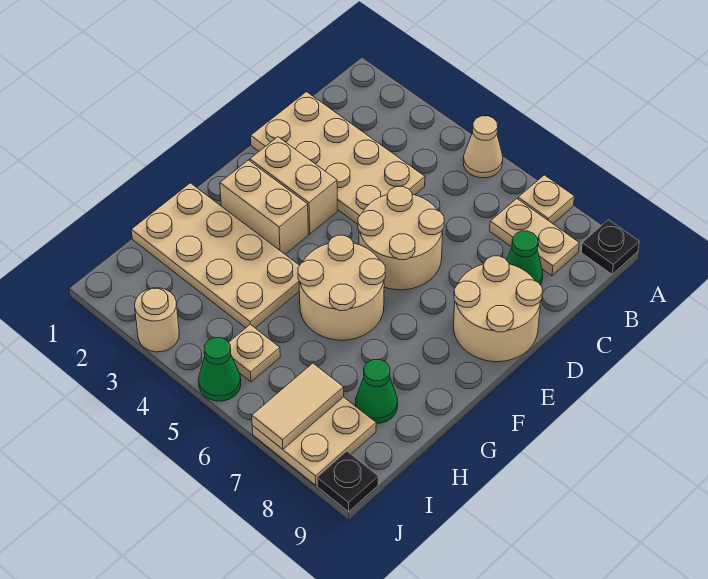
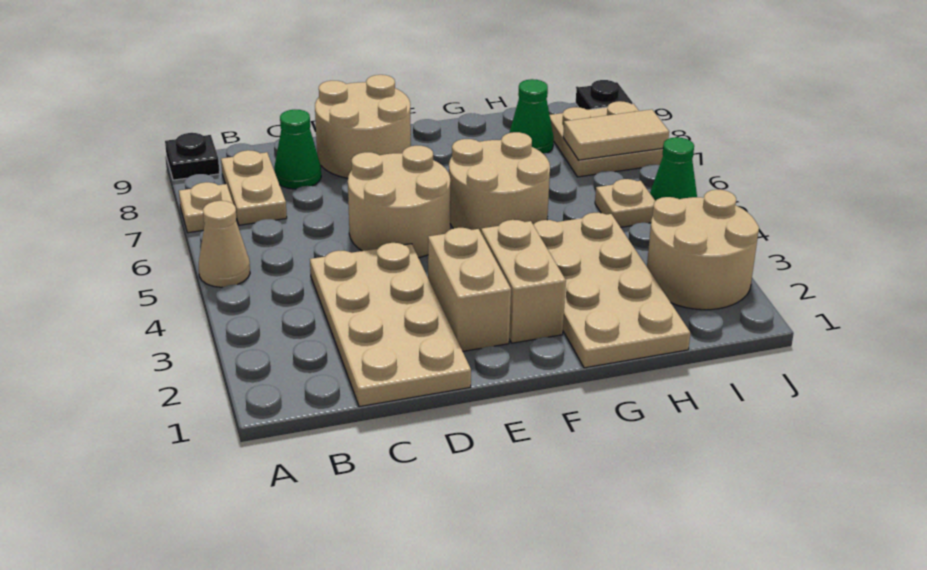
tan 1x1 round brick [135,288,179,352] -> tan 2x2 round brick [647,190,759,310]

